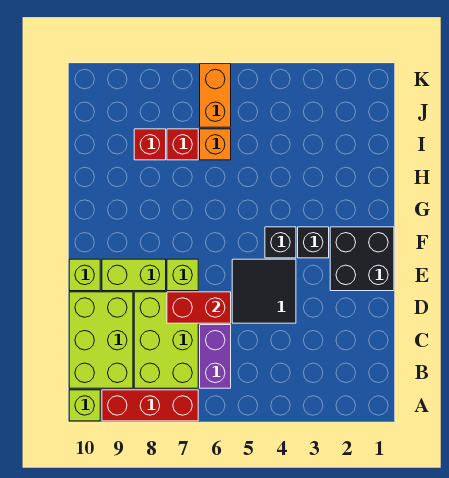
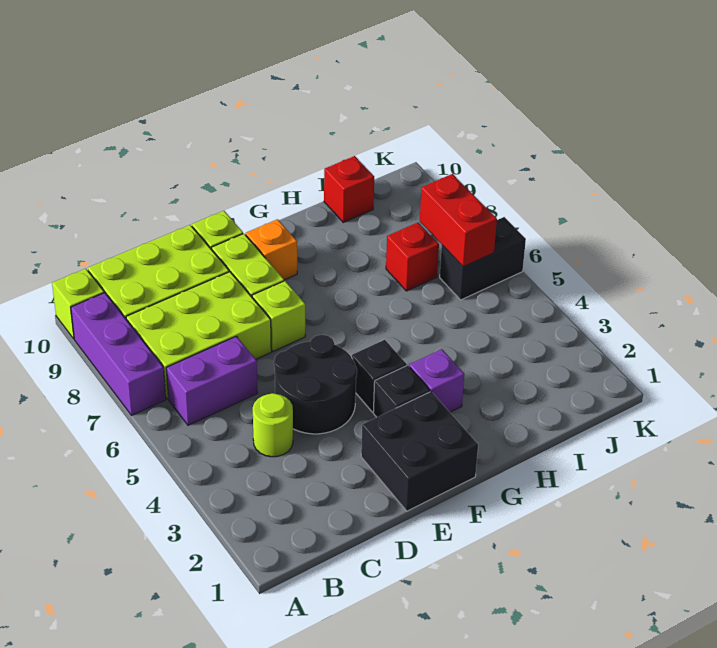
red 1x3 brick [102,390,198,421] -> purple 1x3 brick [71,293,166,415]
none -> lime 1x1 round brick [253,393,293,457]
black 2x2 tile [232,259,296,323] -> black 2x2 round brick [274,335,357,434]
red 1x2 brick [167,292,231,323] -> red 1x2 brick moved to [420,174,497,267]
none -> purple 1x1 brick [409,349,464,412]
orange 1x1 brick [200,129,231,160] -> orange 1x1 brick moved to [245,219,297,280]
red 1x1 brick [134,129,166,160] -> red 1x1 brick moved to [324,156,374,222]
orange 1x2 brick [200,64,231,127] -> black 1x2 brick [440,217,526,300]

